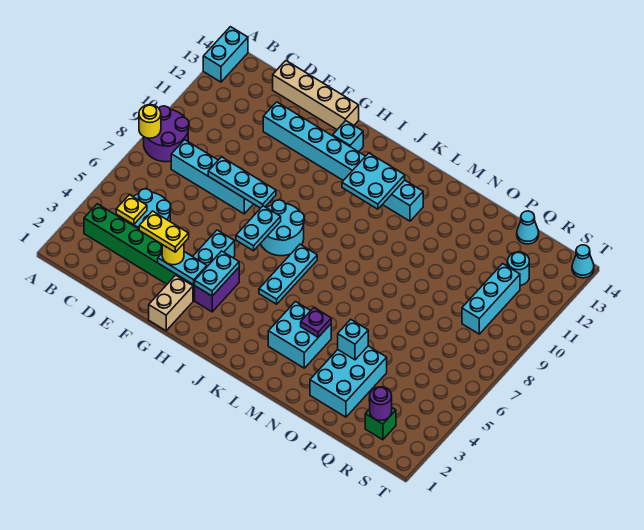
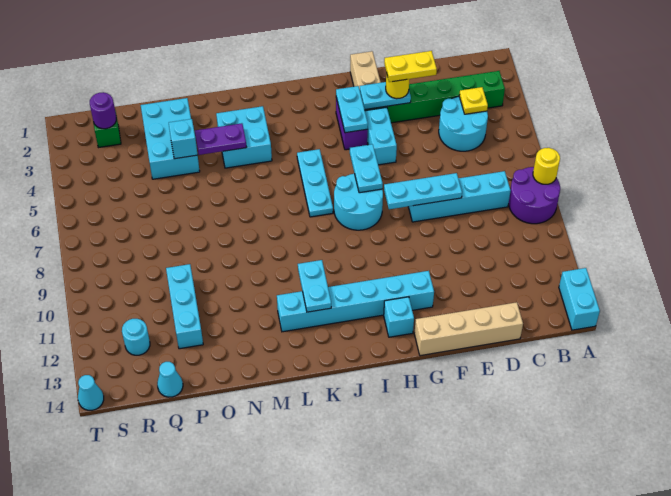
cyan 1x8 brick [263,102,423,221] -> cyan 1x6 brick [277,271,434,332]
cyan 2x2 plate [342,153,405,209] -> cyan 1x2 plate [298,260,331,312]
purple 1x1 plate [301,308,331,337] -> purple 1x2 plate [195,123,247,155]
cyan 1x3 brick [462,264,520,334] -> cyan 1x3 brick moved to [166,264,203,349]

